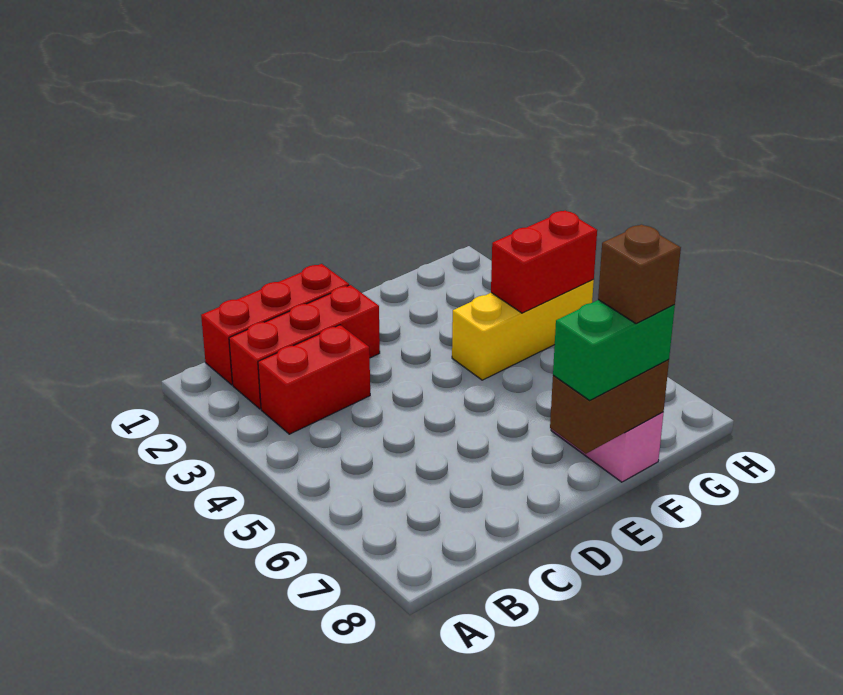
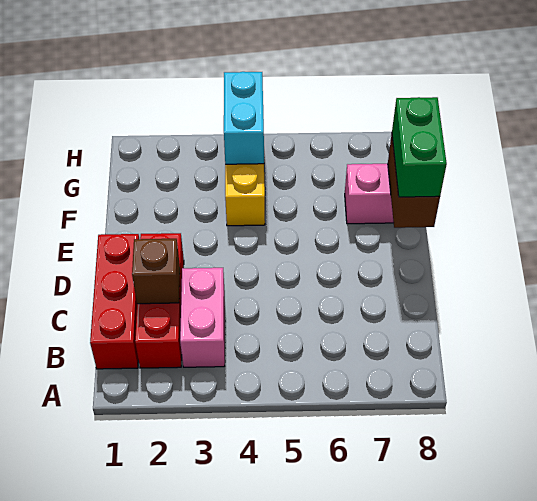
red 1x2 brick [258,325,370,434] -> pink 1x2 brick [180,268,225,367]
brown 1x1 brick [598,224,681,324] -> brown 1x1 brick moved to [132,239,180,304]
red 1x2 brick [491,211,597,313] -> cyan 1x2 brick [224,72,264,164]

